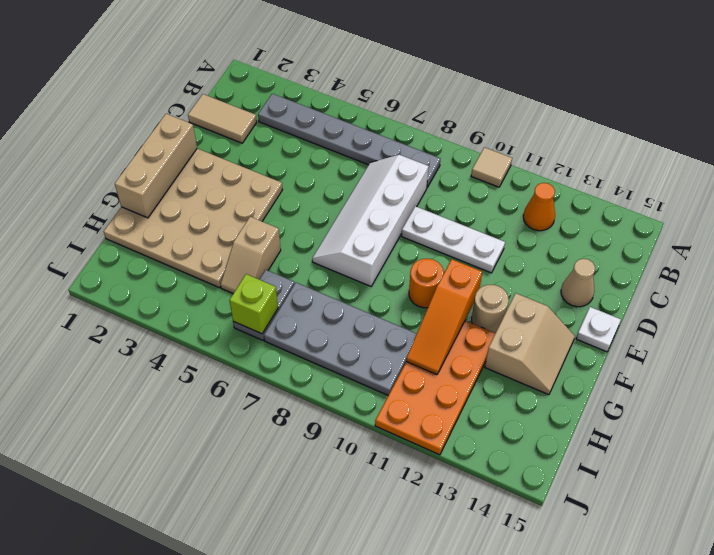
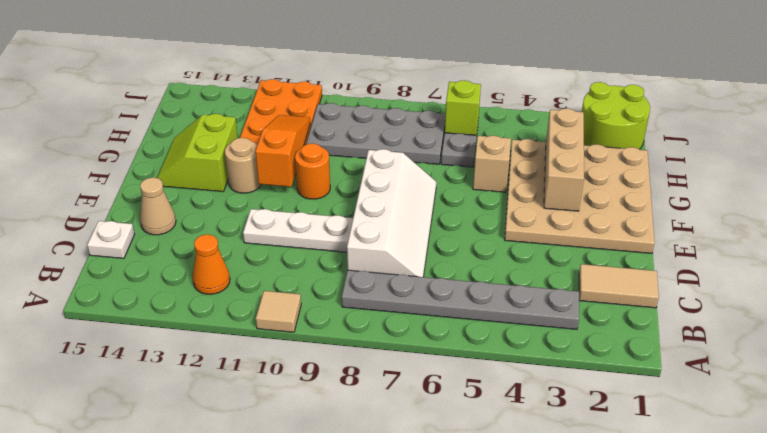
tan 1x3 brick [115,114,197,218] -> tan 1x3 brick moved to [544,109,584,211]
white 1x1 plate [576,307,621,352] -> white 1x1 plate moved to [87,221,135,258]
tan 2x2 slope [485,293,575,395] -> lime 2x2 slope [157,114,238,192]
none -> lime 2x2 round brick [582,82,650,149]

